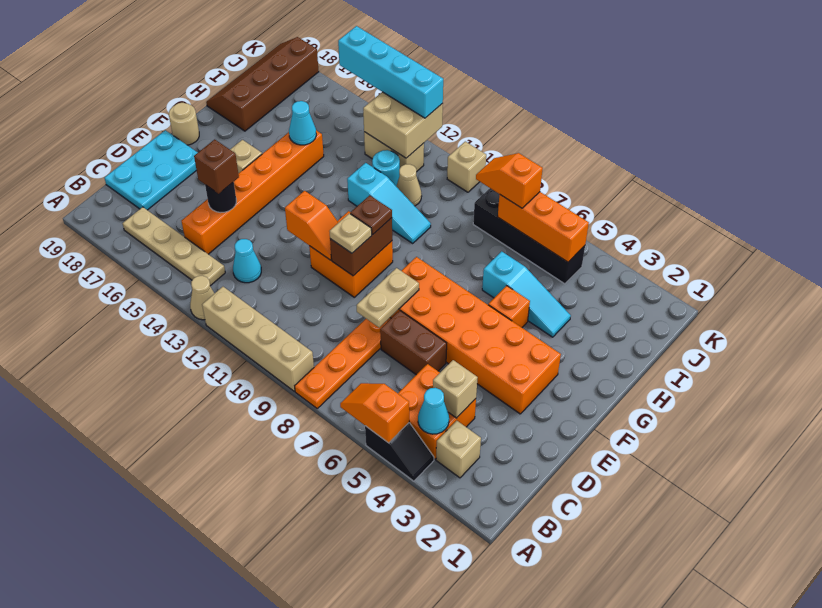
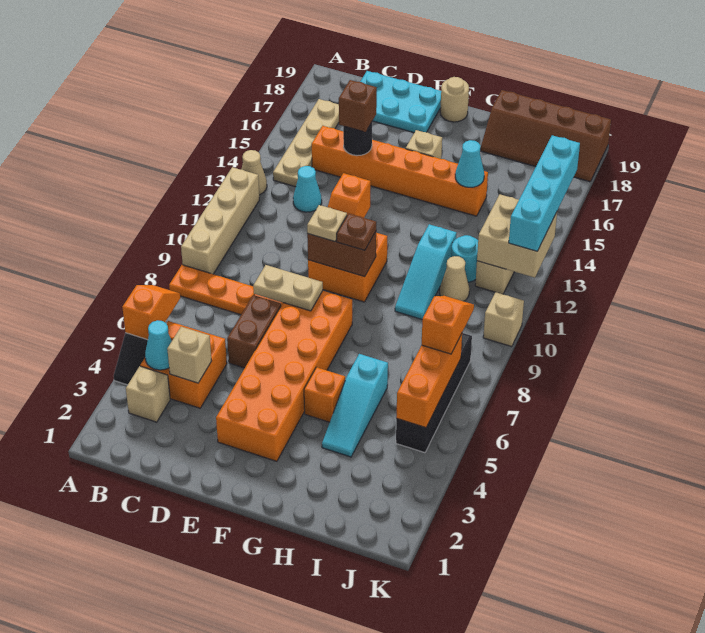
brown 2x4 slope [206,37,319,131] -> brown 2x4 slope turned to [481,90,611,182]

